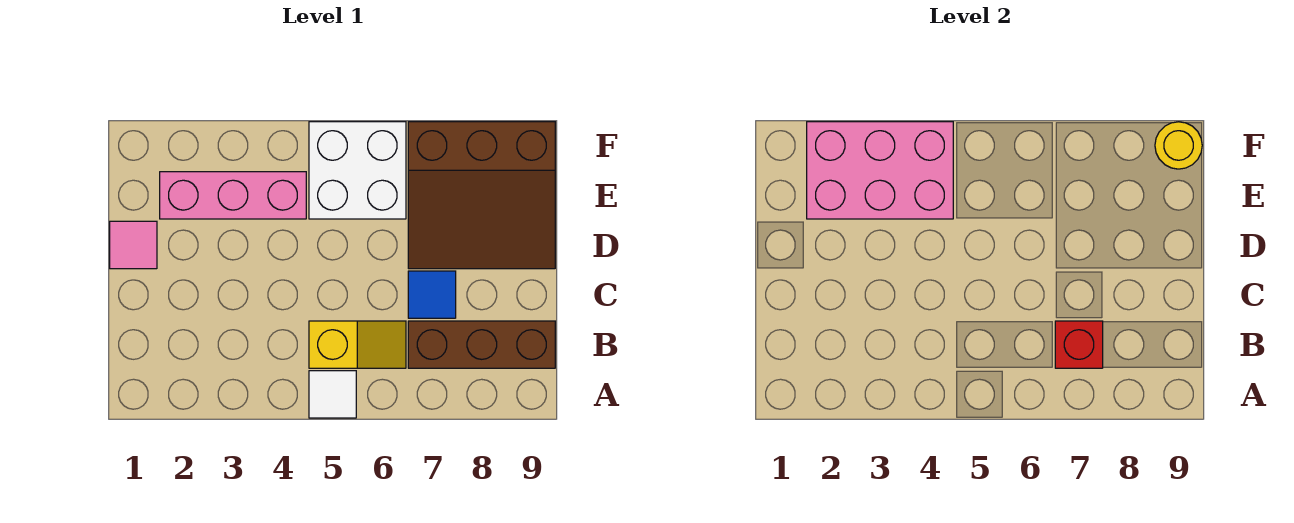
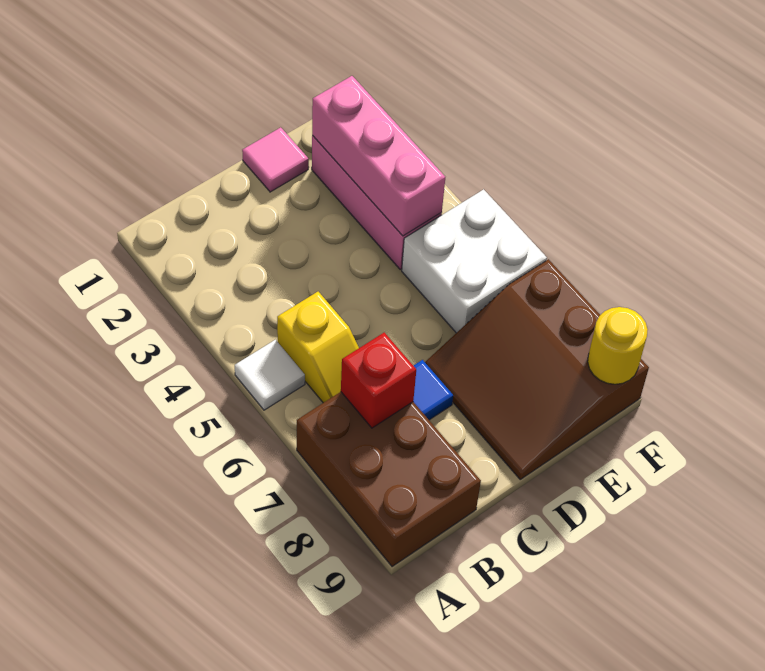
brown 1x3 brick [408,321,555,368] -> brown 2x3 brick [297,392,481,567]
pink 2x3 brick [807,122,953,219] -> pink 1x3 brick [312,76,445,236]

